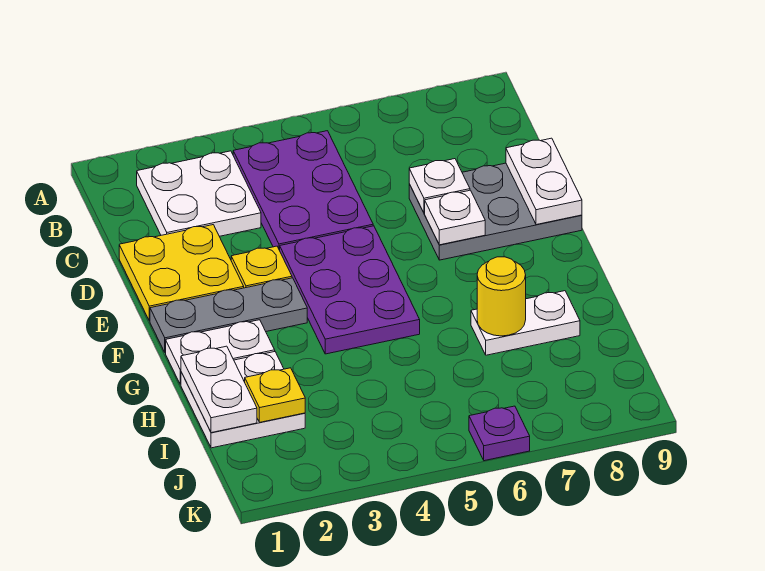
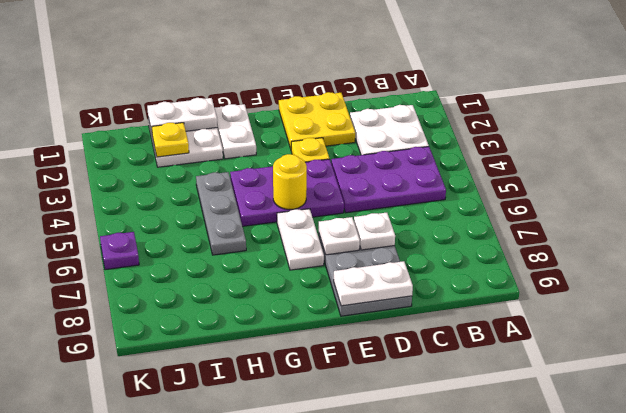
grey 1x3 plate [150,278,307,353] -> grey 1x3 plate moved to [196,172,246,255]
white 1x2 plate [471,291,580,355] -> white 1x2 plate moved to [277,209,324,270]
yellow 1x1 round brick [477,257,526,336] -> yellow 1x1 round brick moved to [273,154,307,209]

